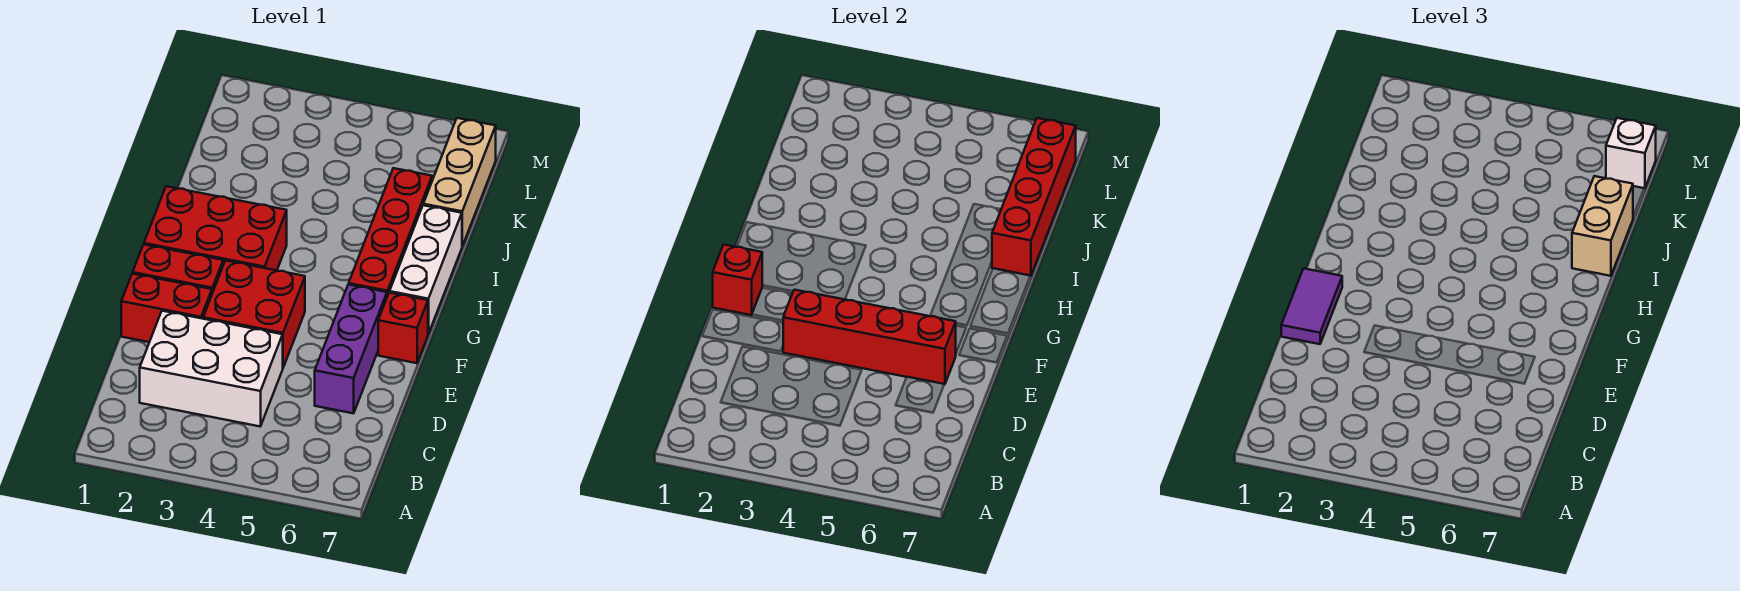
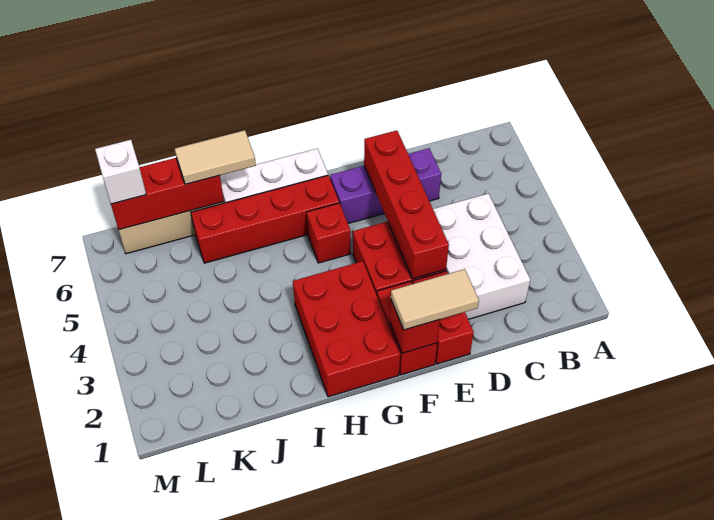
purple 1x2 tile [1281,268,1342,344] -> tan 1x2 tile [391,269,479,330]
red 1x1 brick [378,293,428,363] -> red 1x1 brick moved to [307,203,351,263]
red 1x4 brick [992,118,1076,276] -> red 1x3 brick [111,158,224,230]
tan 1x2 brick [1572,176,1633,276] -> tan 1x2 tile [175,130,256,184]

